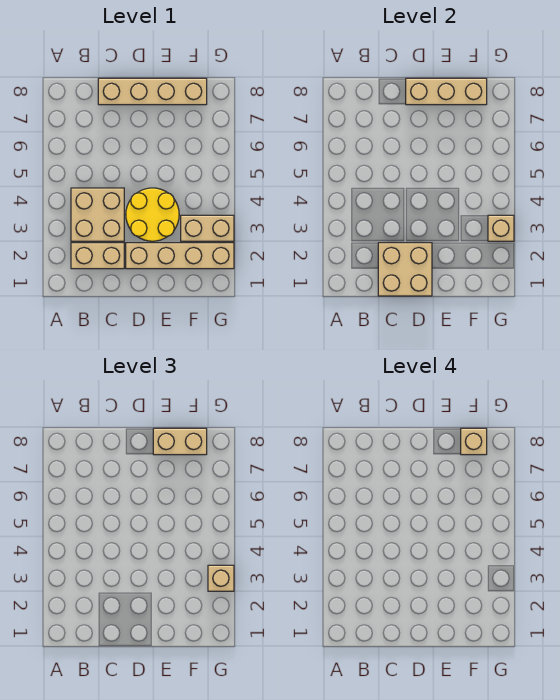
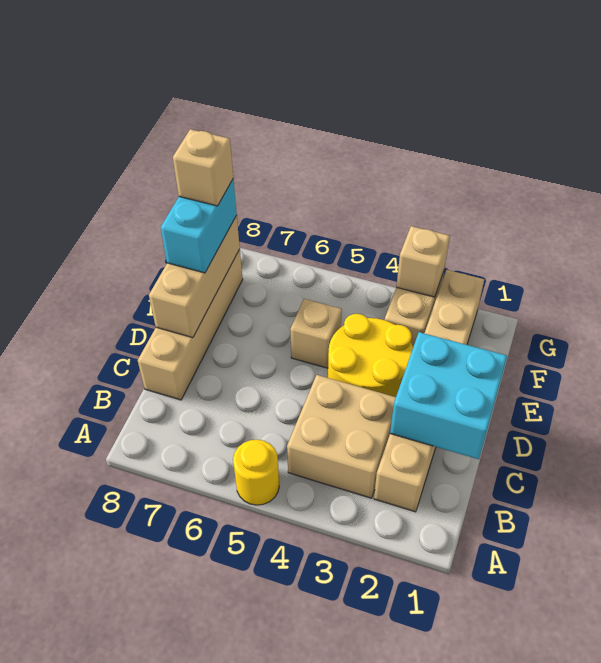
none -> yellow 1x1 round brick [233,440,279,505]
tan 2x2 brick [378,243,432,296] -> cyan 2x2 brick [390,332,507,459]
tan 1x2 brick [153,428,207,455] -> cyan 1x2 brick [161,179,237,273]
tan 1x1 brick [208,565,234,591] -> tan 1x1 brick moved to [290,299,342,368]

